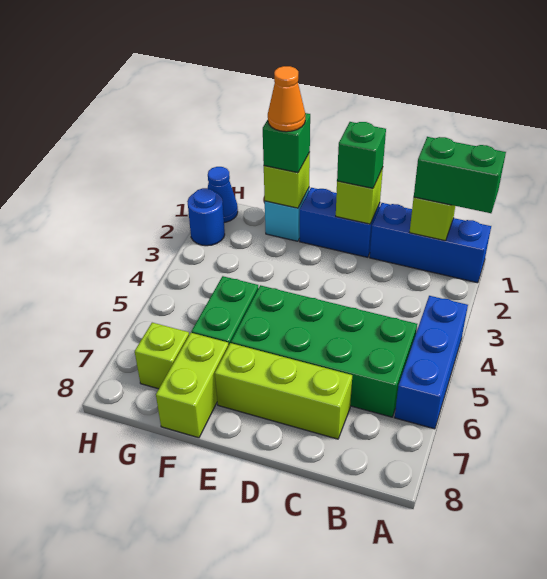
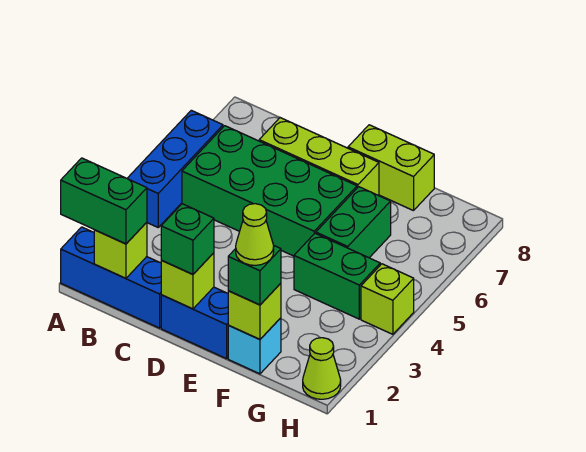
orange 1x1 cone [268,66,305,132] -> lime 1x1 cone [236,204,274,265]
none -> green 1x2 brick [294,233,380,319]
lime 1x2 brick [156,333,229,438] -> lime 1x2 brick turned to [348,125,434,211]
lime 1x1 brick [135,323,189,389] -> lime 1x1 brick moved to [361,264,414,334]
blue 1x1 cone [208,167,238,223] -> lime 1x1 cone [303,338,341,399]
blue 1x1 round brick [187,188,225,246] -> none

